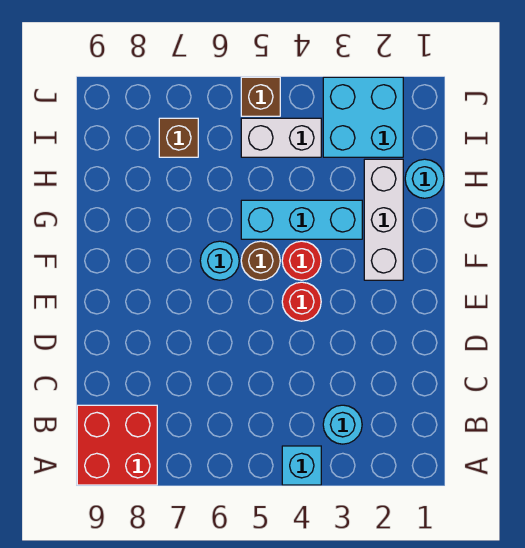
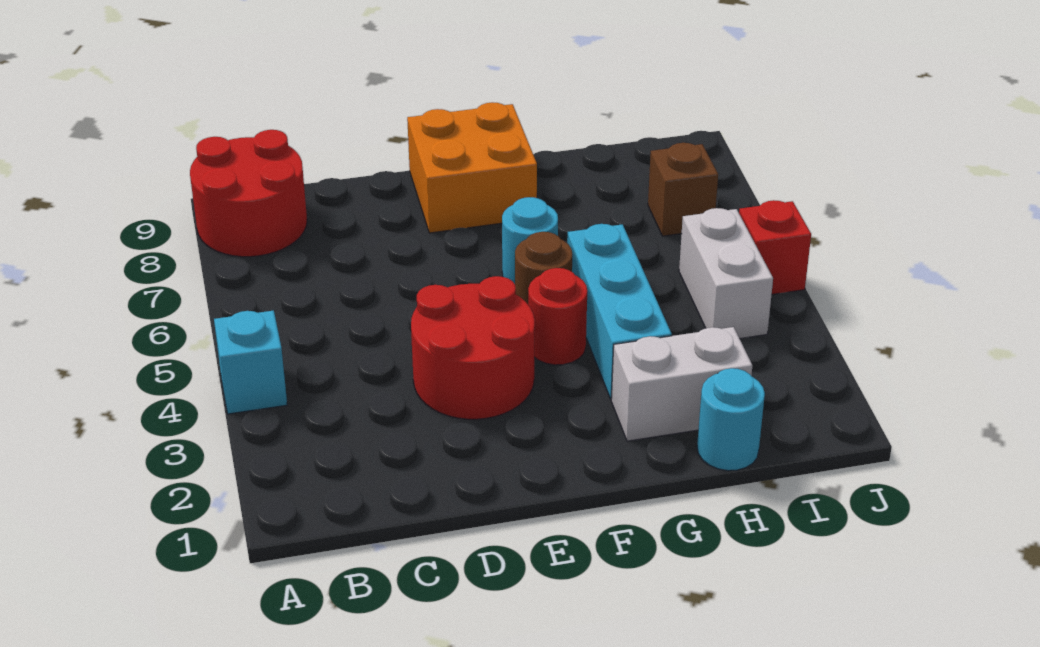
red 2x2 brick [77,405,157,485] -> red 2x2 round brick [190,130,307,257]
cyan 1x1 round brick [323,405,362,444] -> none
red 1x1 round brick [282,282,321,321] -> red 2x2 round brick [411,276,535,419]
none -> orange 2x2 brick [407,102,537,233]
white 1x3 brick [364,159,403,280] -> white 1x2 brick [611,327,752,441]
cyan 2x2 brick [323,77,403,157] -> none
brown 1x1 brick [241,77,280,116] -> red 1x1 brick [739,200,811,294]

